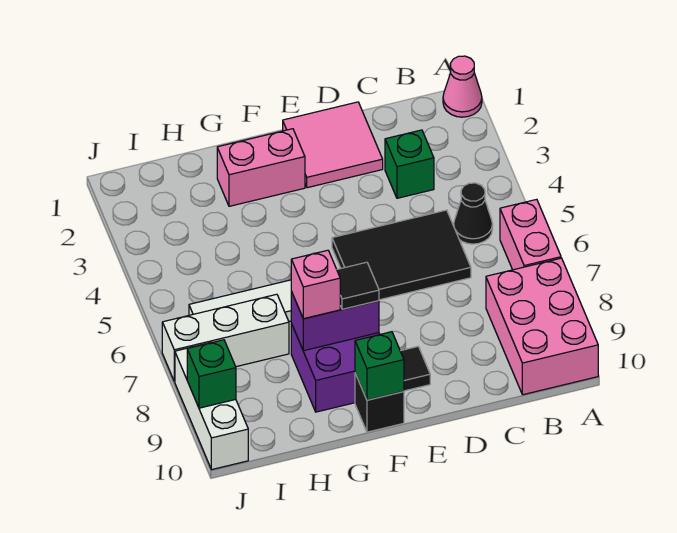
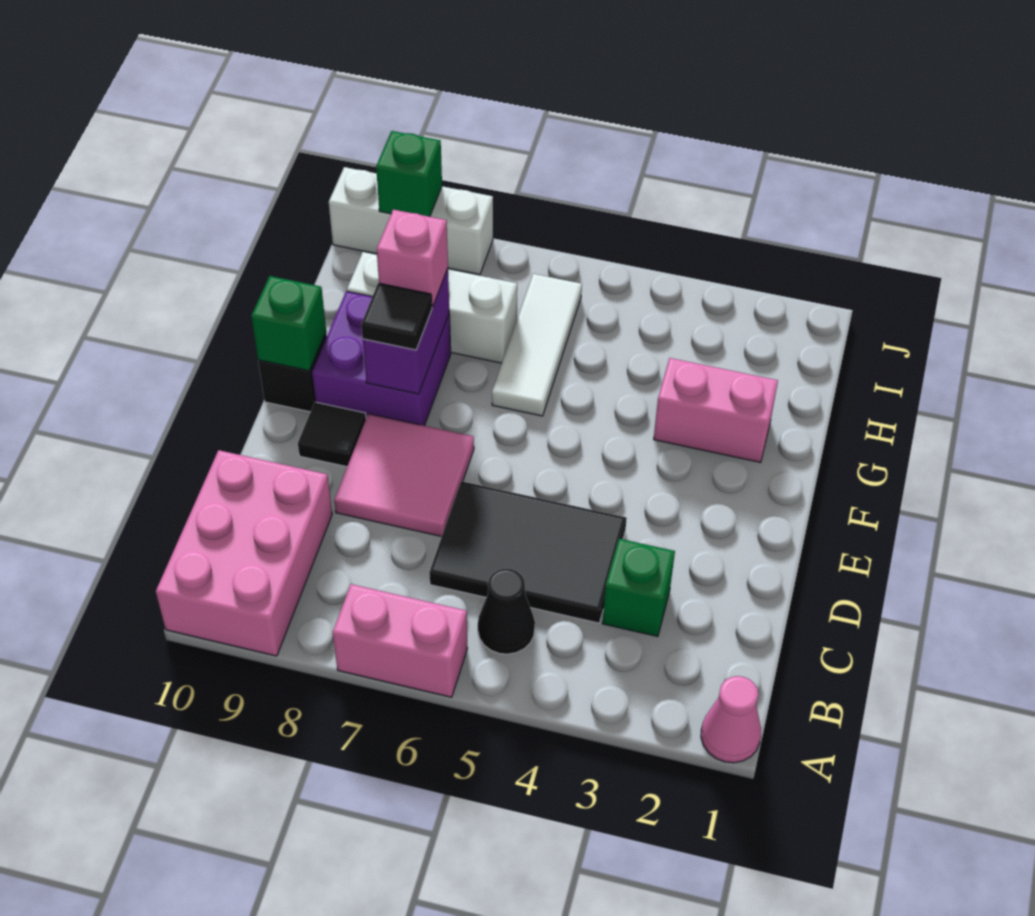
pink 2x3 brick [486,258,598,395] -> pink 2x3 brick turned to [156,450,332,656]
black 2x3 tile [332,210,471,300] -> black 2x3 tile turned to [429,481,627,623]
pink 2x2 tile [283,102,383,188] -> pink 2x2 tile moved to [334,414,474,536]
pink 1x2 brick [217,129,305,206] -> pink 1x2 brick turned to [654,358,778,462]
white 1x3 brick [162,294,289,381] -> white 1x3 brick turned to [347,252,517,363]

